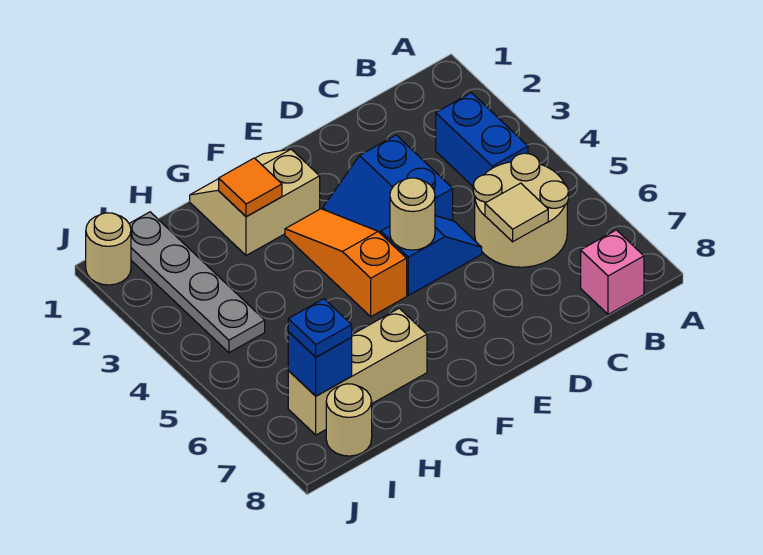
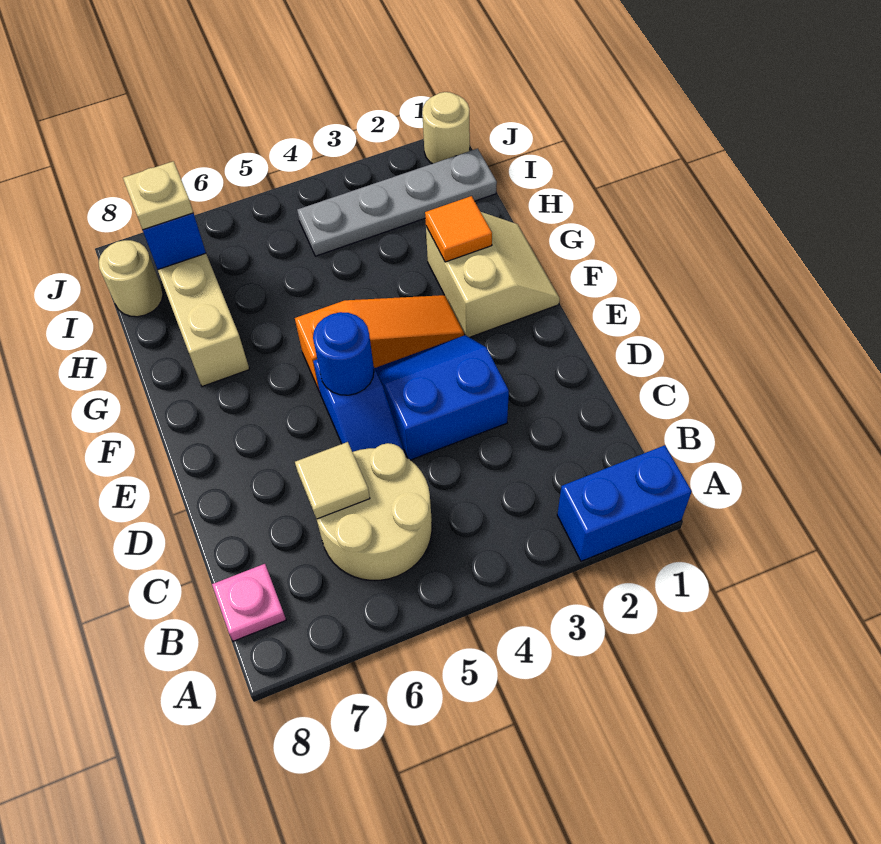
blue 1x2 brick [436,93,528,186] -> blue 1x2 brick moved to [557,445,692,561]
pink 1x1 brick [581,230,644,314] -> pink 1x1 plate [212,564,286,641]
tan 1x1 round brick [390,178,435,250] -> blue 1x1 round brick [313,312,374,395]
blue 1x1 plate [288,299,352,357] -> tan 1x1 plate [123,161,193,230]

